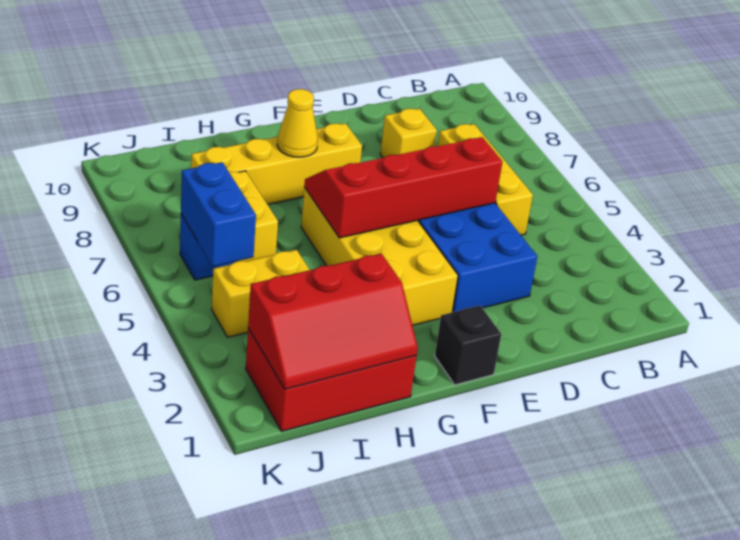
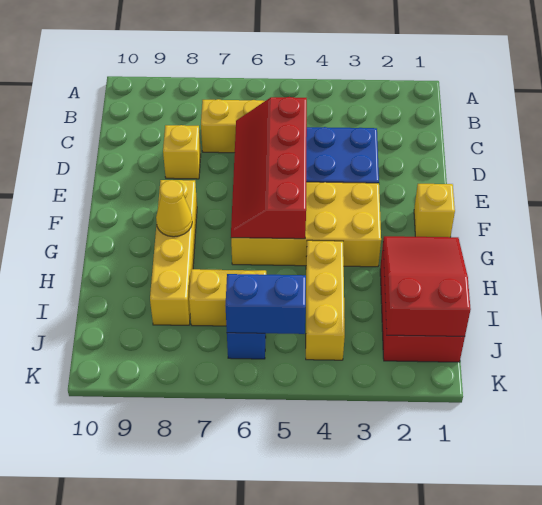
black 1x1 brick [435,306,501,385] -> yellow 1x1 brick [414,184,455,237]
red 2x3 slope [248,254,418,389] -> red 2x3 slope turned to [383,236,471,336]
yellow 1x2 brick [212,250,310,337] -> yellow 1x3 brick [306,240,345,360]

